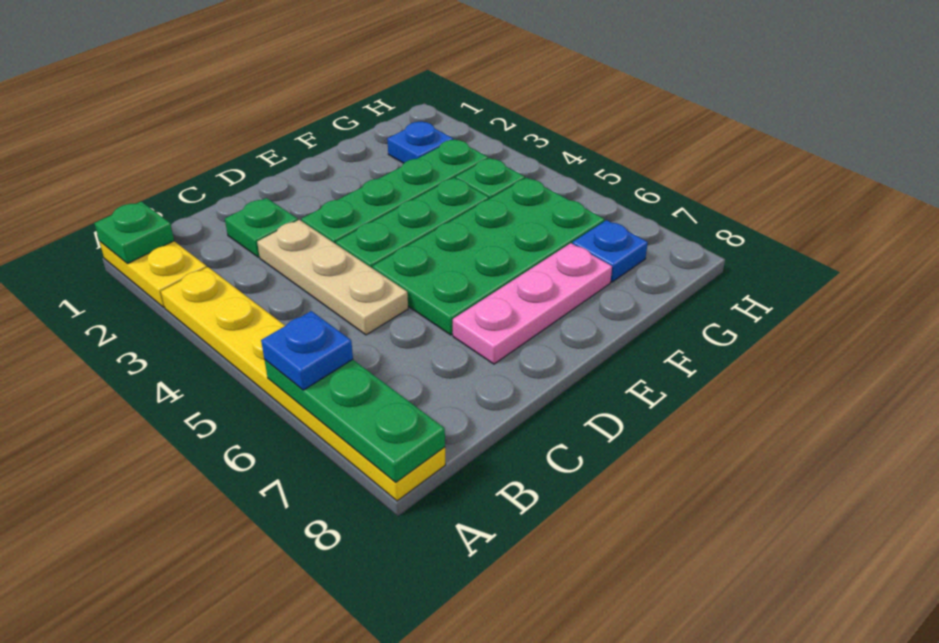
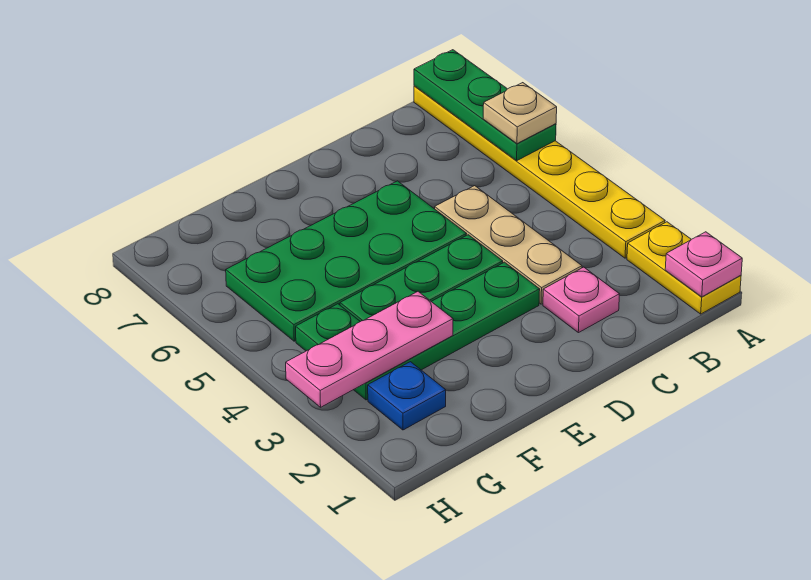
green 1x1 plate [94,202,174,264] -> pink 1x1 plate [665,232,742,297]
blue 1x1 plate [261,311,353,390] -> tan 1x1 plate [483,83,557,144]
green 1x1 plate [225,198,298,257] -> pink 1x1 plate [543,267,619,333]
pink 1x3 plate [453,243,612,364] -> pink 1x3 plate moved to [286,292,453,407]
blue 1x1 plate [573,220,648,282] -> none

